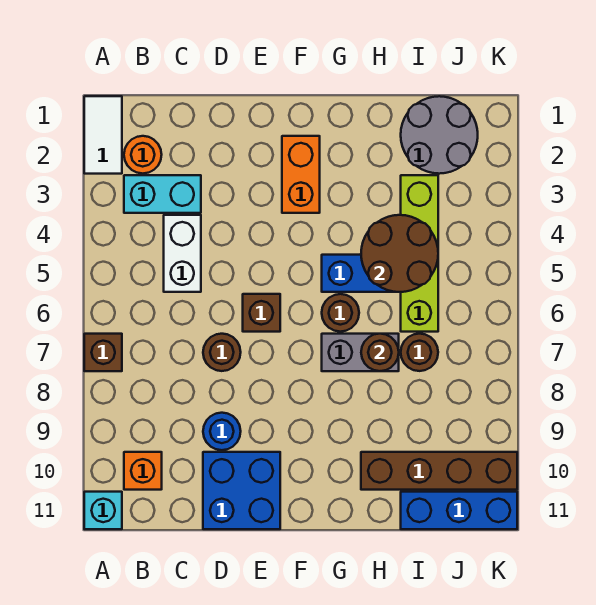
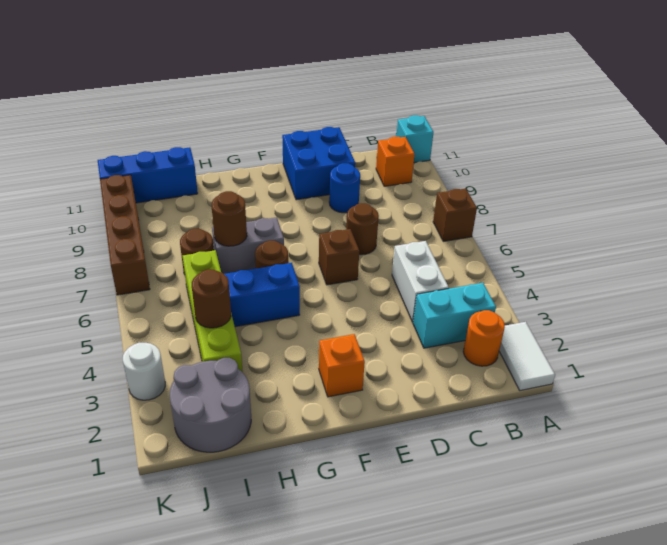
orange 1x2 brick [282,136,320,213] -> orange 1x1 brick [319,334,365,397]
brown 2x2 round brick [361,215,438,292] -> brown 1x1 round brick [192,269,231,328]
brown 1x4 brick [361,452,517,490] -> brown 1x4 brick turned to [100,175,150,295]
none -> white 1x1 round brick [123,343,165,400]

